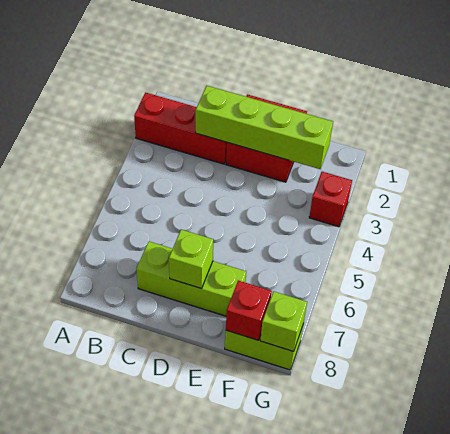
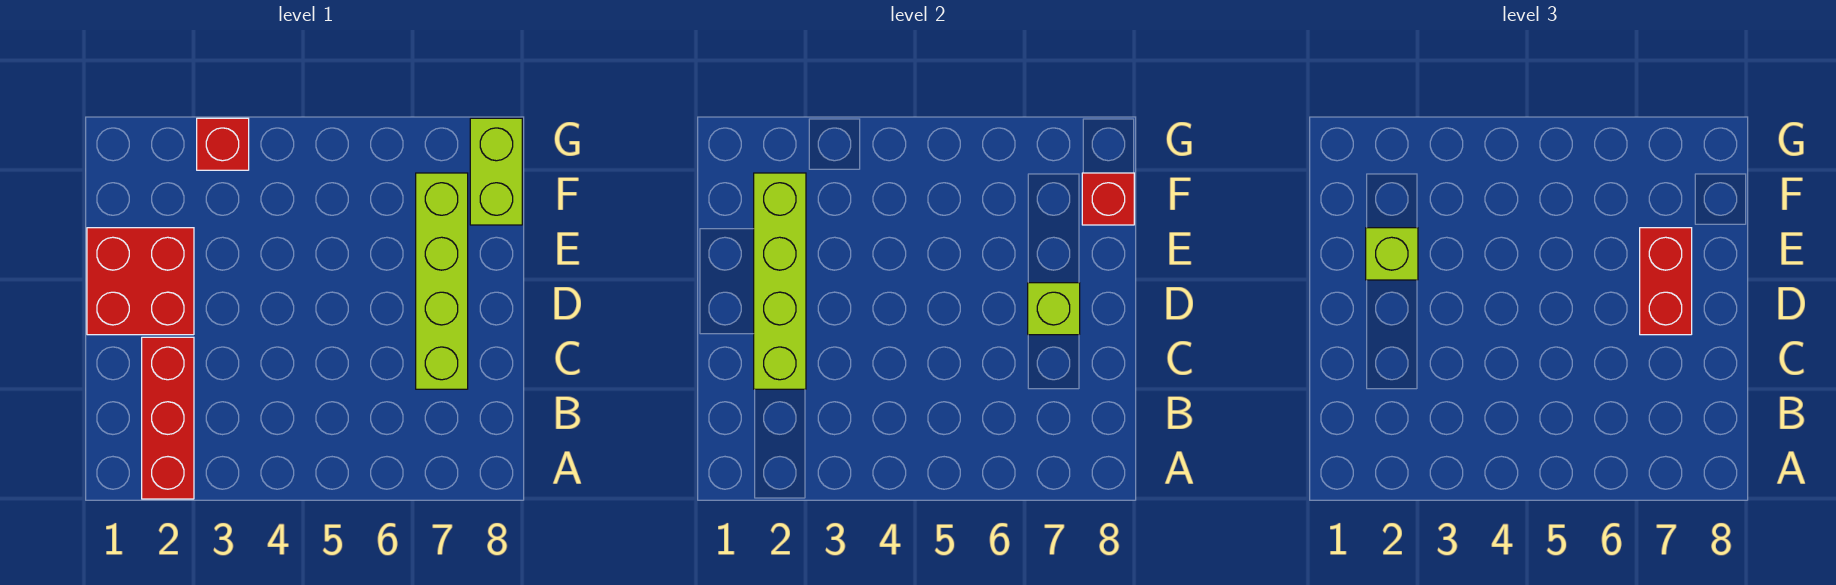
lime 1x3 brick [137,241,246,316] -> lime 1x4 brick [416,173,468,389]
none -> red 1x2 brick [1640,228,1692,335]
lime 1x1 brick [260,291,307,351] -> lime 1x1 brick moved to [1366,228,1418,280]

